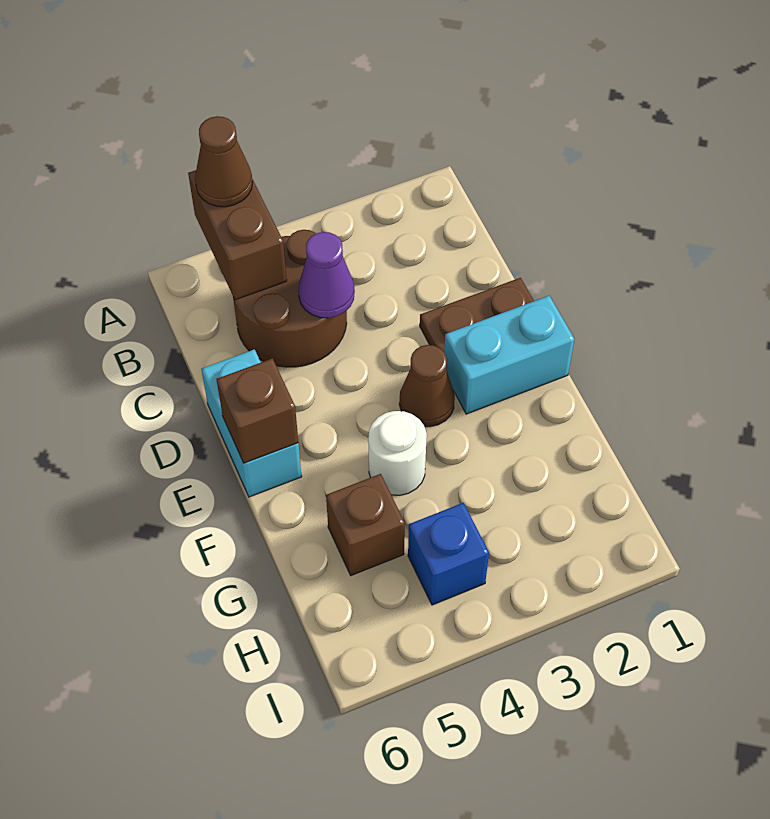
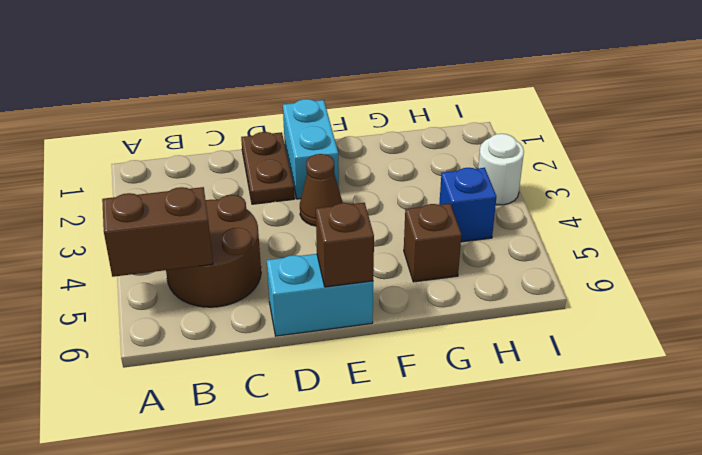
brown 1x1 cone [195,116,253,207] -> none
purple 1x1 cone [298,232,355,318] -> none
white 1x1 round brick [368,411,427,495] -> white 1x1 round brick moved to [478,134,524,205]

